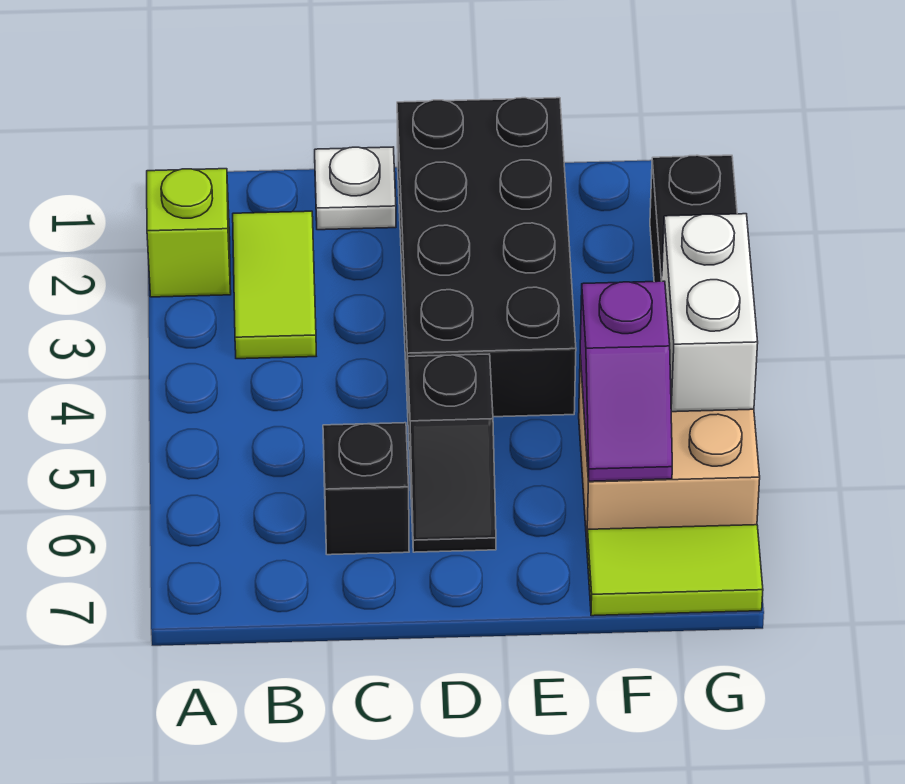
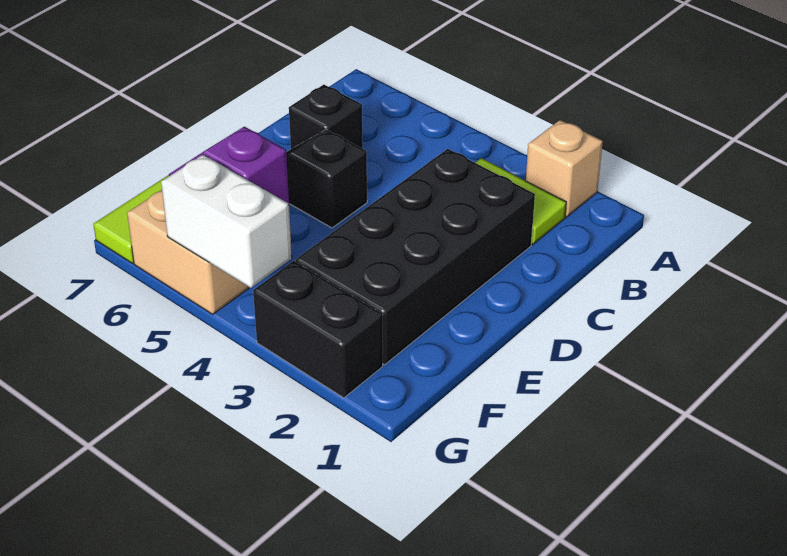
lime 1x1 brick [147,169,231,297] -> tan 1x1 brick [526,120,603,217]
white 1x1 plate [315,147,396,230] -> none
black 2x4 brick [397,98,576,417] -> black 2x4 brick turned to [296,149,535,365]

